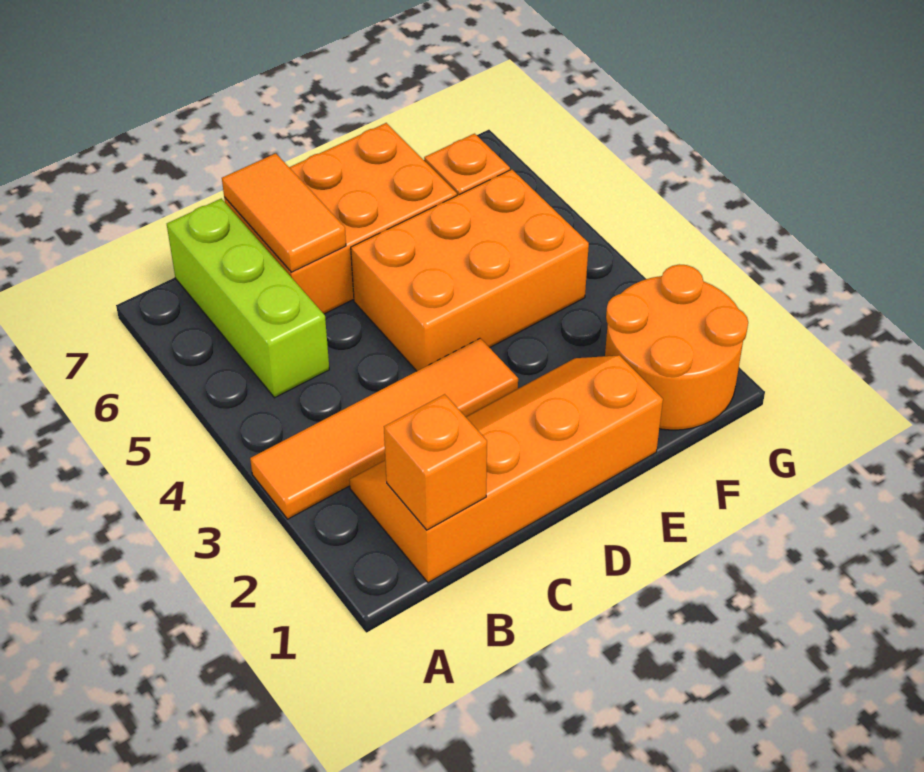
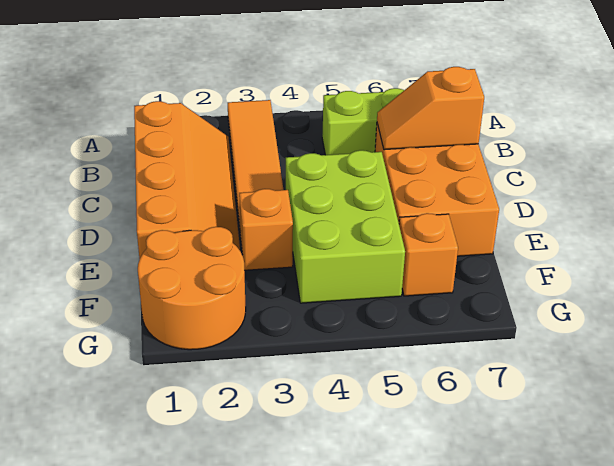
orange 1x1 brick [384,394,487,530] -> orange 1x1 brick moved to [239,189,293,270]
orange 1x2 tile [222,153,346,272] -> orange 1x2 slope [377,67,484,150]
orange 2x3 brick [351,169,589,371] -> lime 2x3 brick [286,150,405,303]

